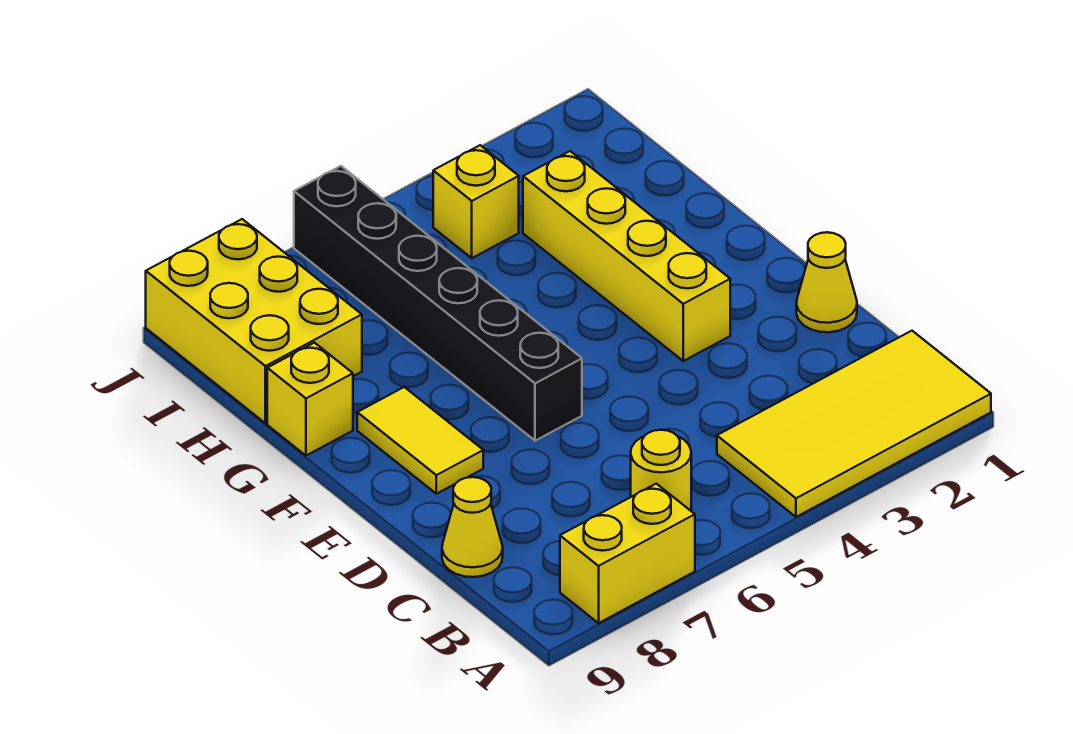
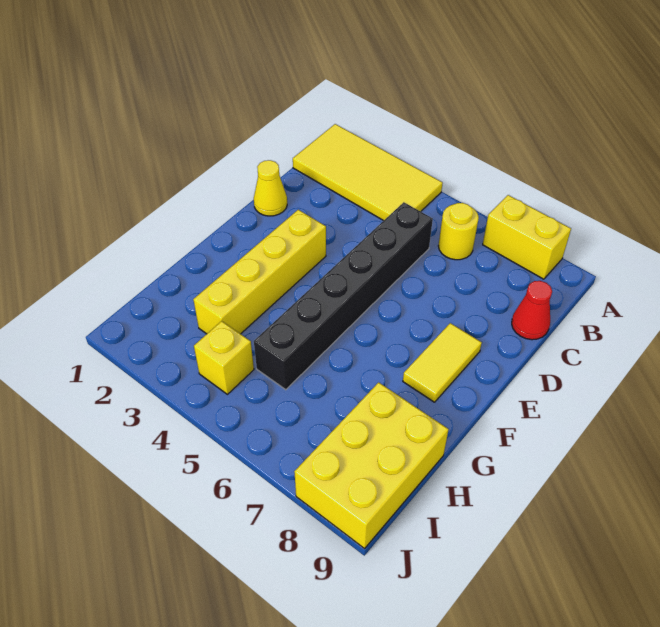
yellow 1x1 cone [442,477,503,577] -> red 1x1 cone [512,281,552,340]
black 1x6 brick [294,166,582,441] -> black 1x6 brick moved to [254,202,433,390]
yellow 1x1 brick [267,343,353,456] -> none

